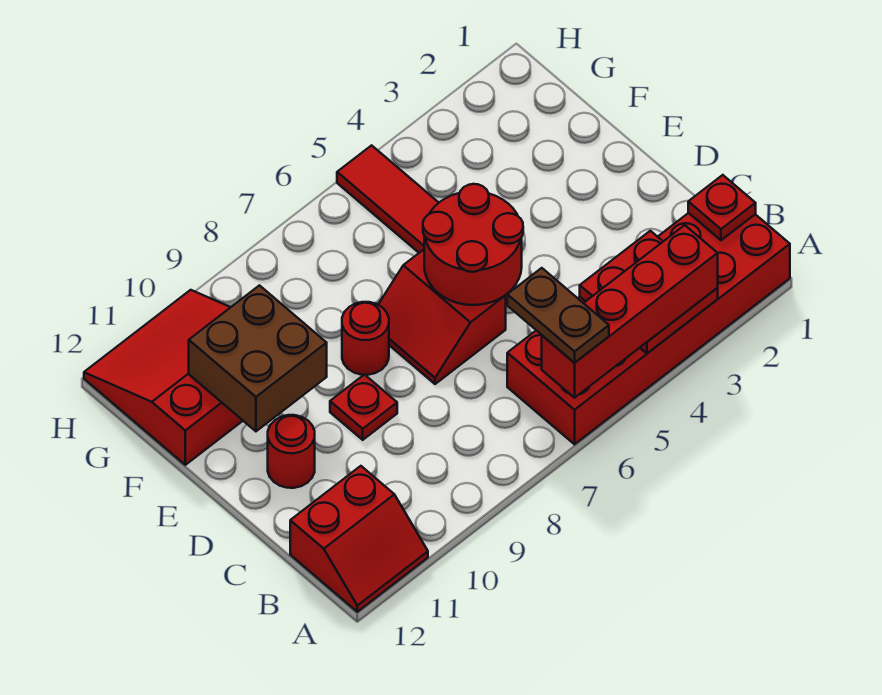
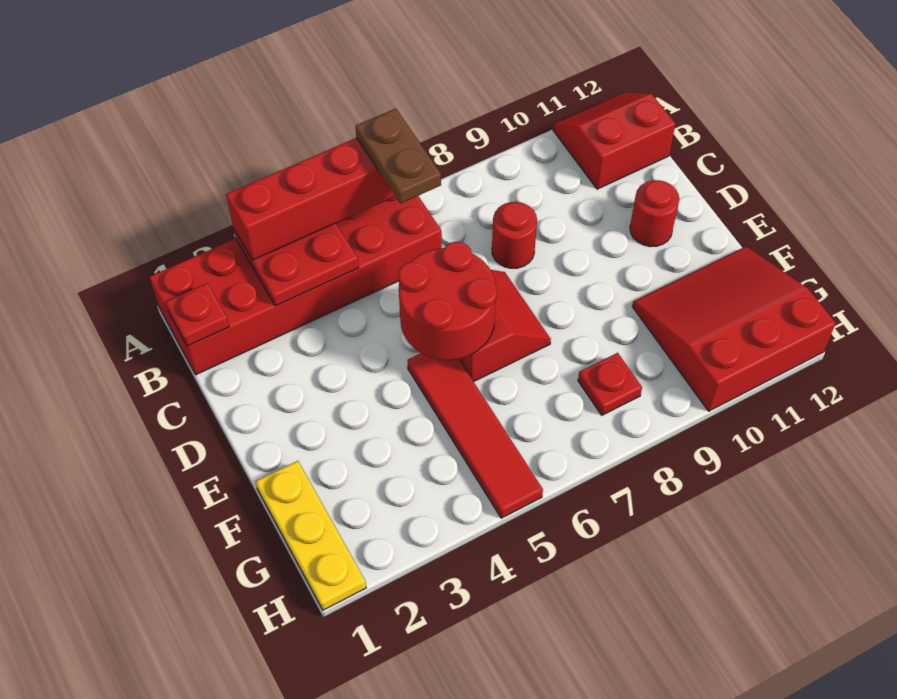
red 1x1 plate [330,375,397,440] -> red 1x1 plate moved to [578,353,642,415]
red 1x1 round brick [342,302,389,375] -> red 1x1 round brick moved to [492,202,537,268]
brown 2x2 brick [189,285,327,431] -> none
none -> yellow 1x3 plate [255,461,366,610]
red 3x3 slope [84,290,243,465] -> red 3x3 slope turned to [632,247,836,411]

